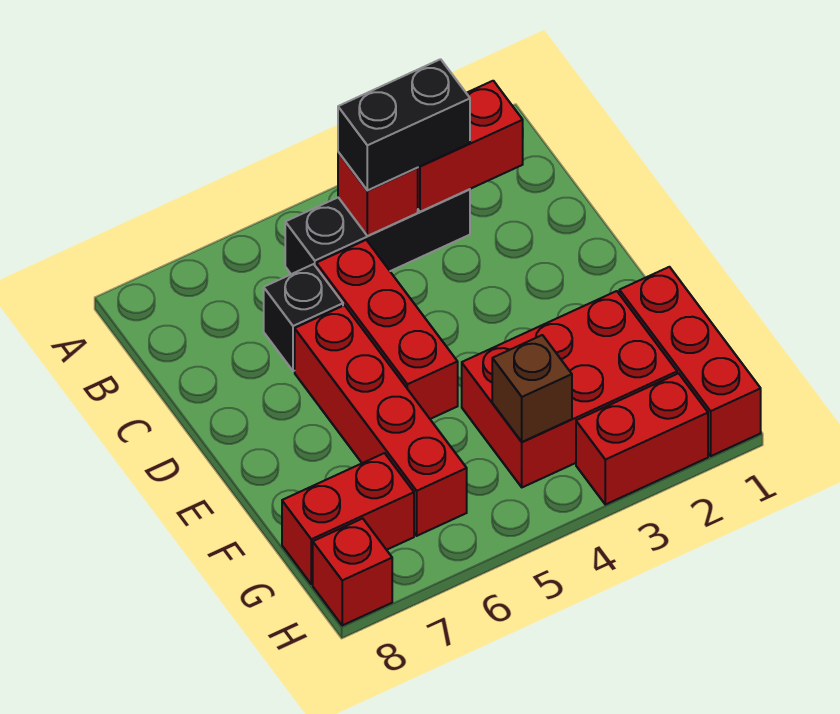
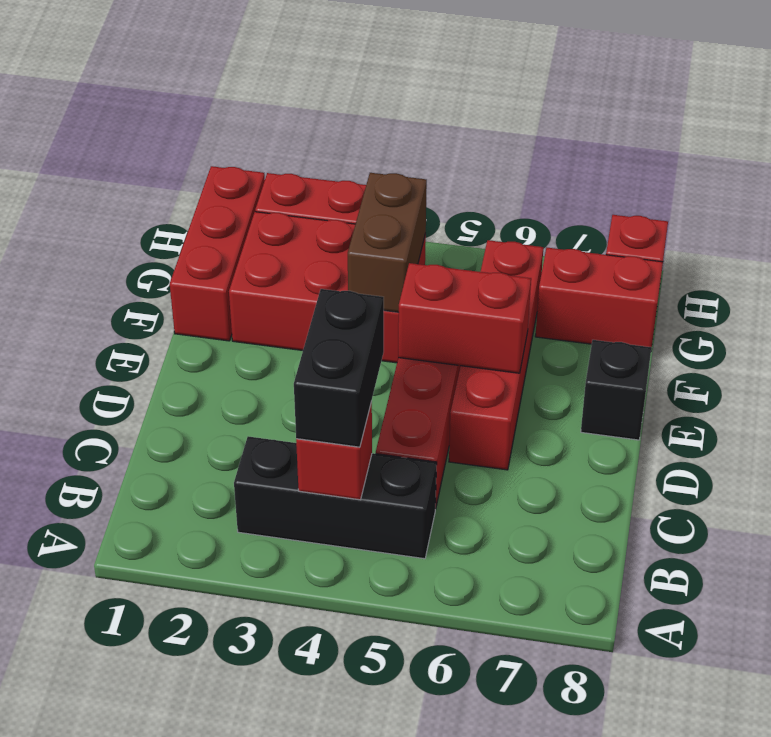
red 1x2 brick [418,81,523,212] -> red 1x2 brick moved to [398,263,531,373]
black 1x2 brick [338,59,470,190] -> black 1x2 brick turned to [294,289,384,447]
black 1x1 brick [264,264,343,371] -> black 1x1 brick moved to [581,340,652,440]
brown 1x1 brick [492,335,572,442] -> brown 1x2 brick [348,173,427,312]

